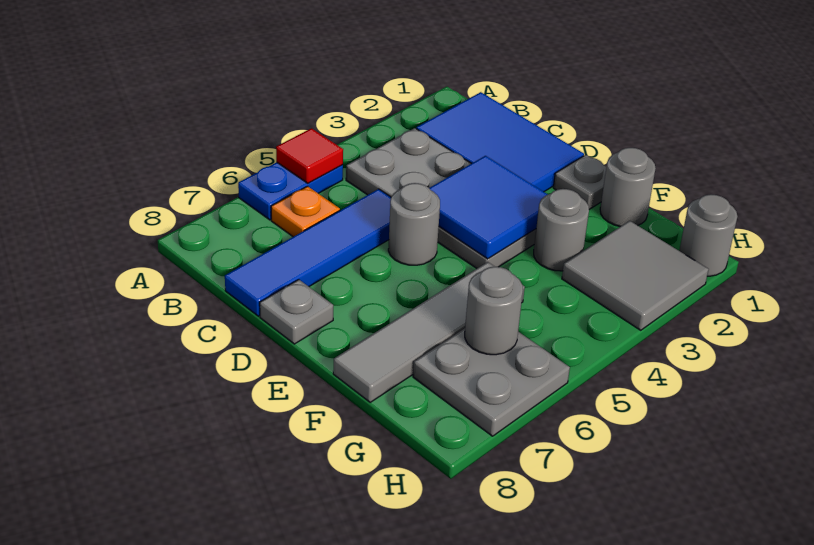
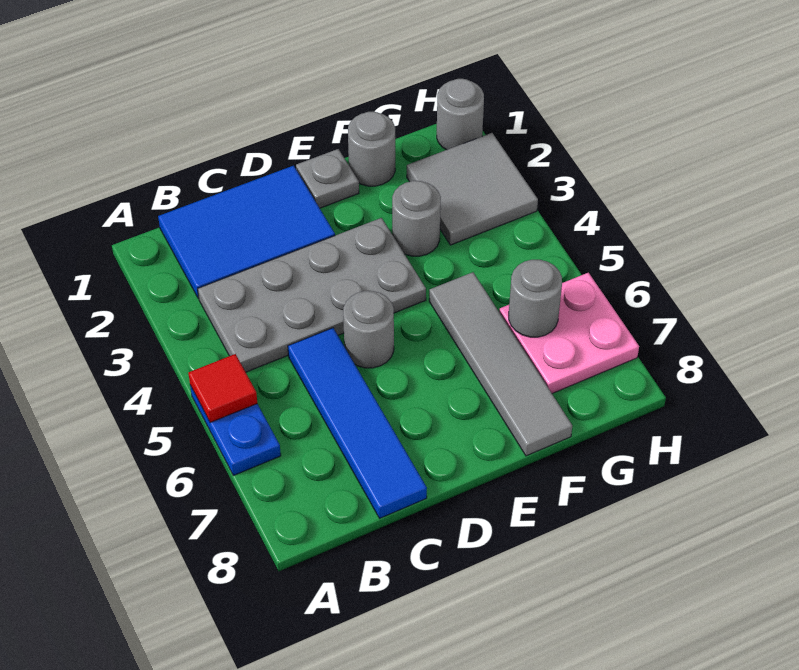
orange 1x1 plate [271,186,340,237] -> none
blue 2x2 tile [429,156,548,259] -> none
grey 1x1 plate [260,280,333,344] -> none
grey 2x2 plate [413,328,570,436] -> pink 2x2 plate [499,273,639,394]

